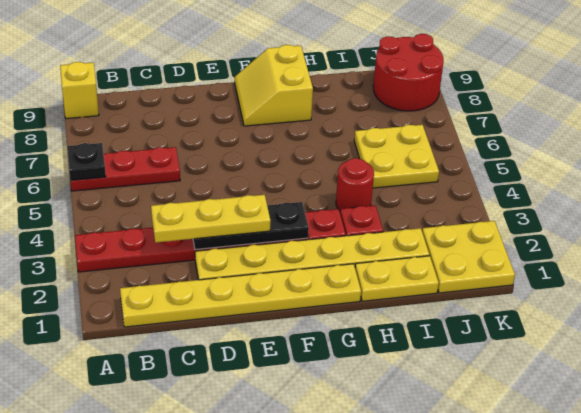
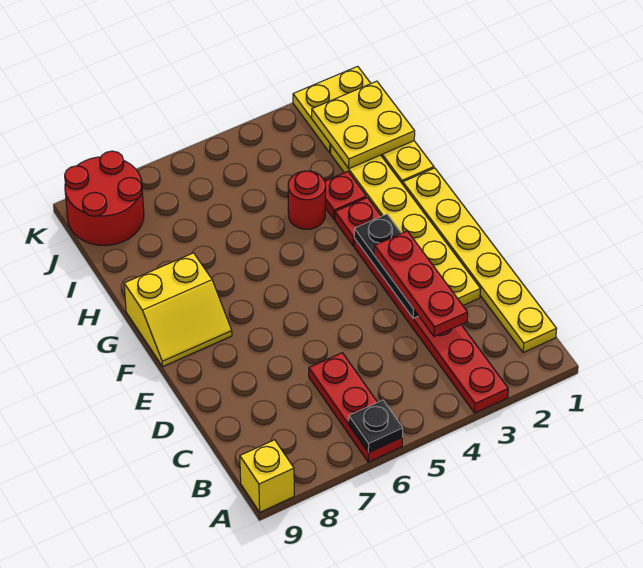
yellow 1x3 plate [151,195,271,243] -> red 1x3 plate [374,231,468,337]
yellow 2x2 plate [354,125,439,188] -> yellow 2x2 plate moved to [312,81,415,169]

